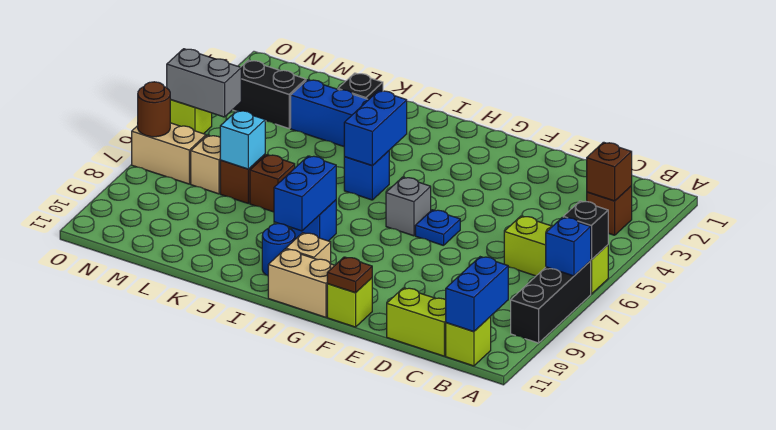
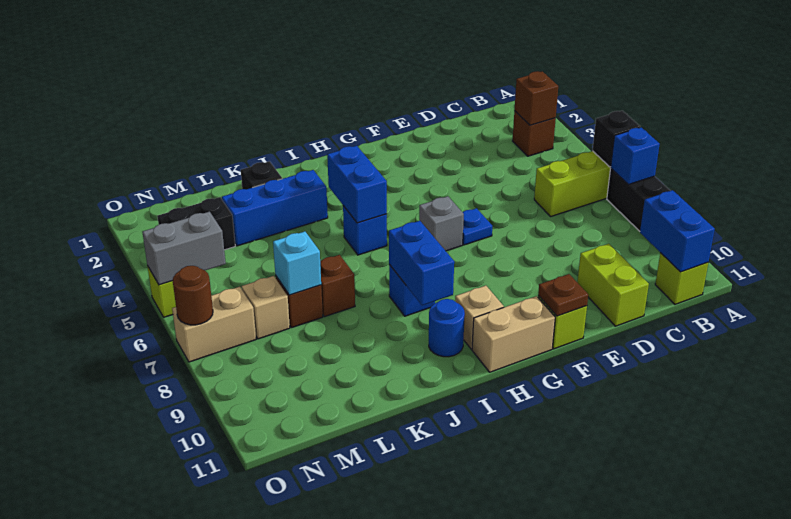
lime 1x2 brick [387,288,446,356] -> lime 1x2 brick turned to [577,244,649,326]

